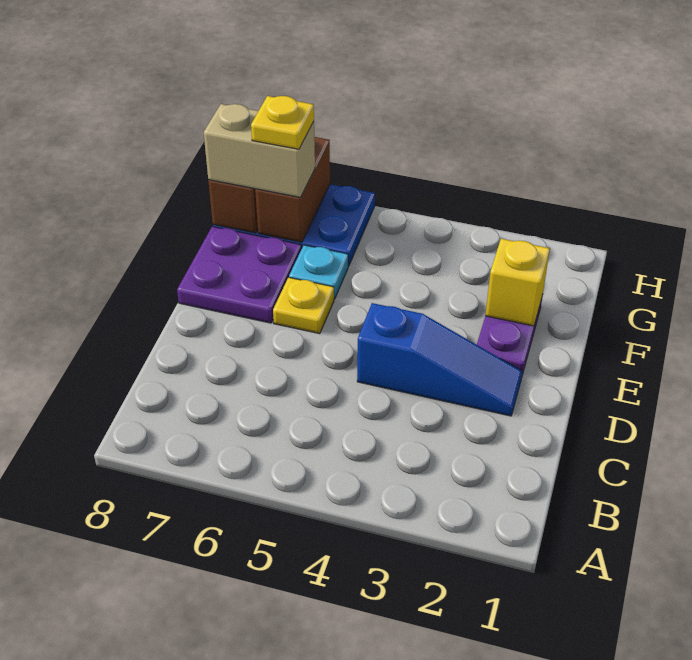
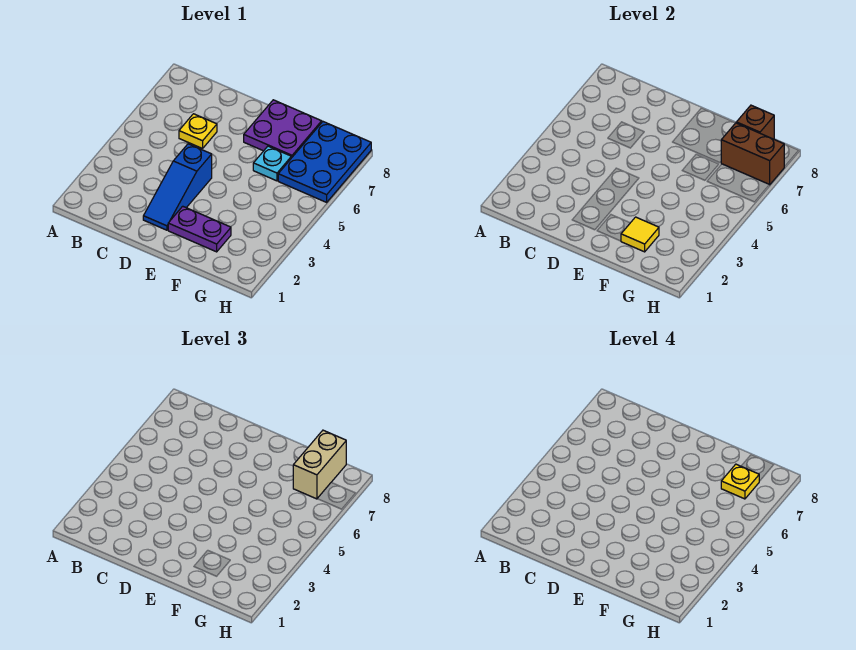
yellow 1x1 plate [273,277,334,334] -> yellow 1x1 plate moved to [179,114,217,149]
yellow 1x1 brick [485,239,550,326] -> yellow 1x1 tile [621,217,659,252]

